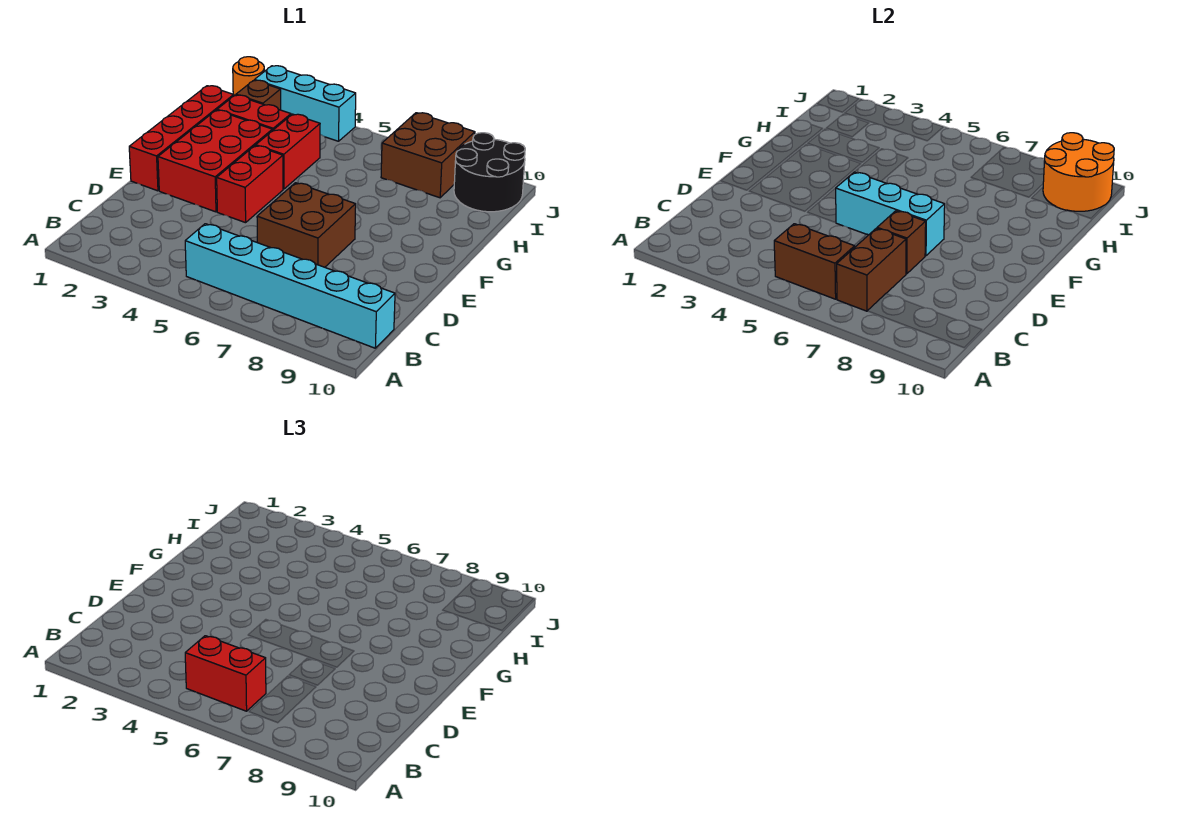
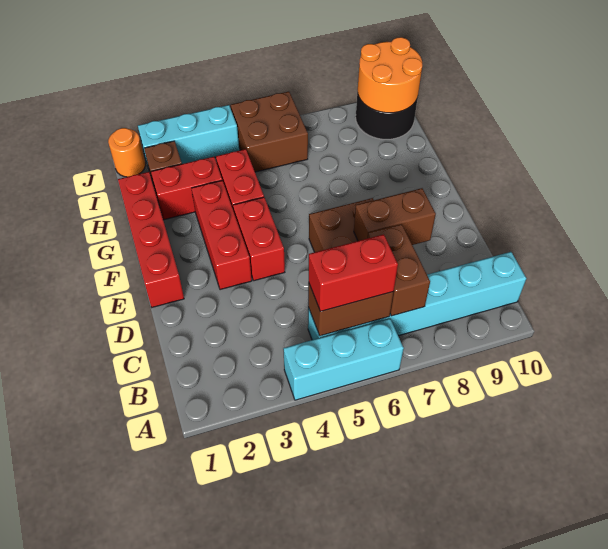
brown 1x1 brick [877,211,926,274] -> brown 1x2 brick [354,188,436,245]
red 2x3 brick [158,110,272,212] -> red 1x3 brick [191,180,252,290]
cyan 1x3 brick [836,172,945,256] -> cyan 1x3 brick moved to [283,318,404,400]
brown 2x2 brick [381,113,475,198] -> brown 2x2 brick moved to [231,92,308,172]

